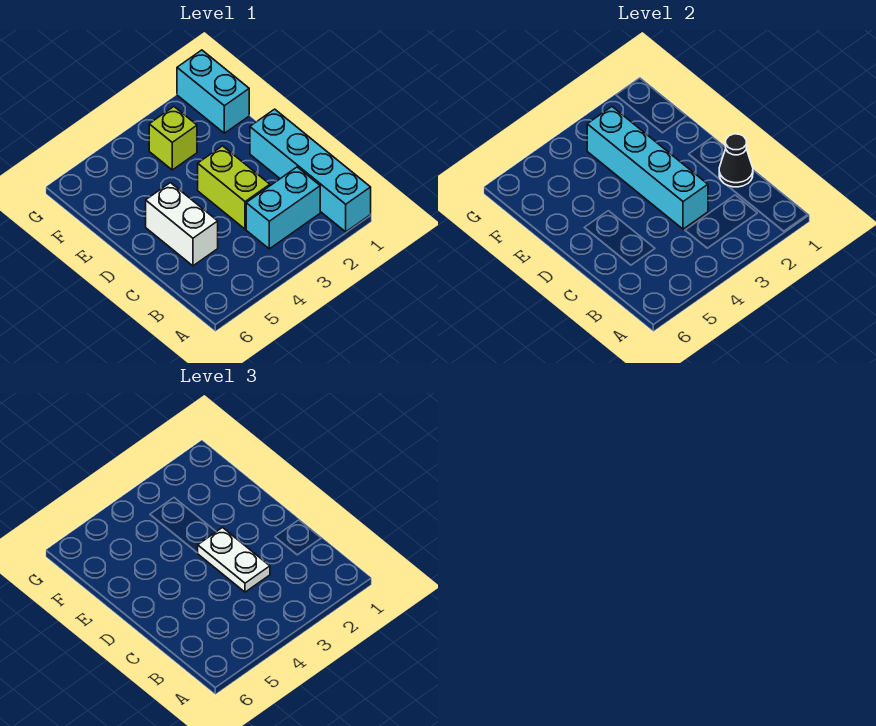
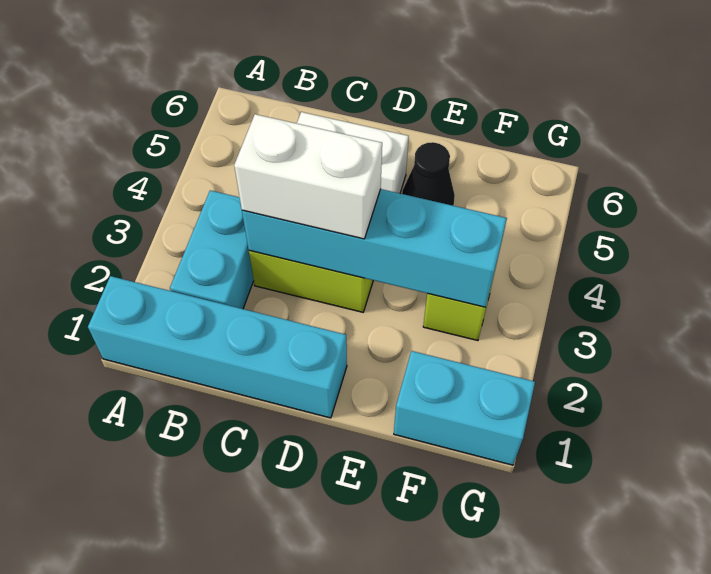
black 1x1 cone [719,134,753,187] -> black 1x1 cone moved to [402,142,455,206]
white 1x2 plate [198,528,270,592] -> white 1x2 brick [234,114,382,239]

